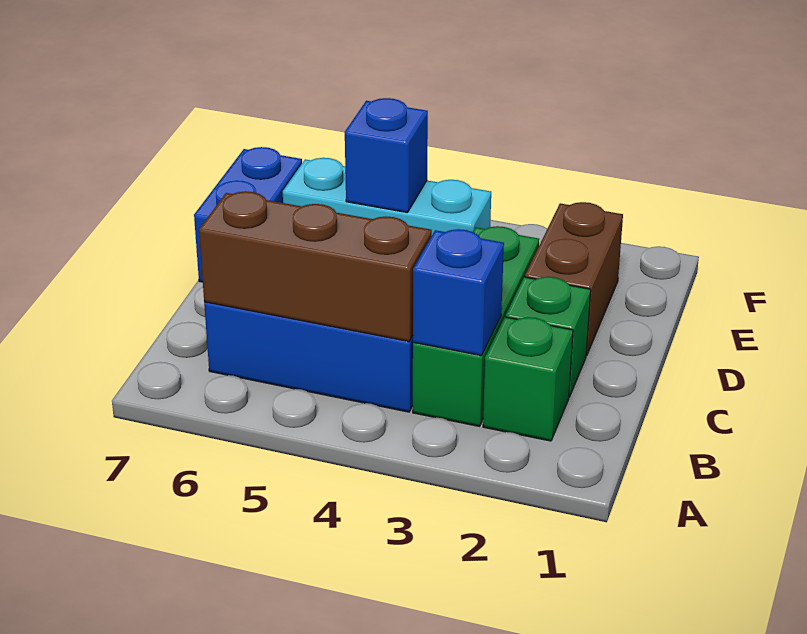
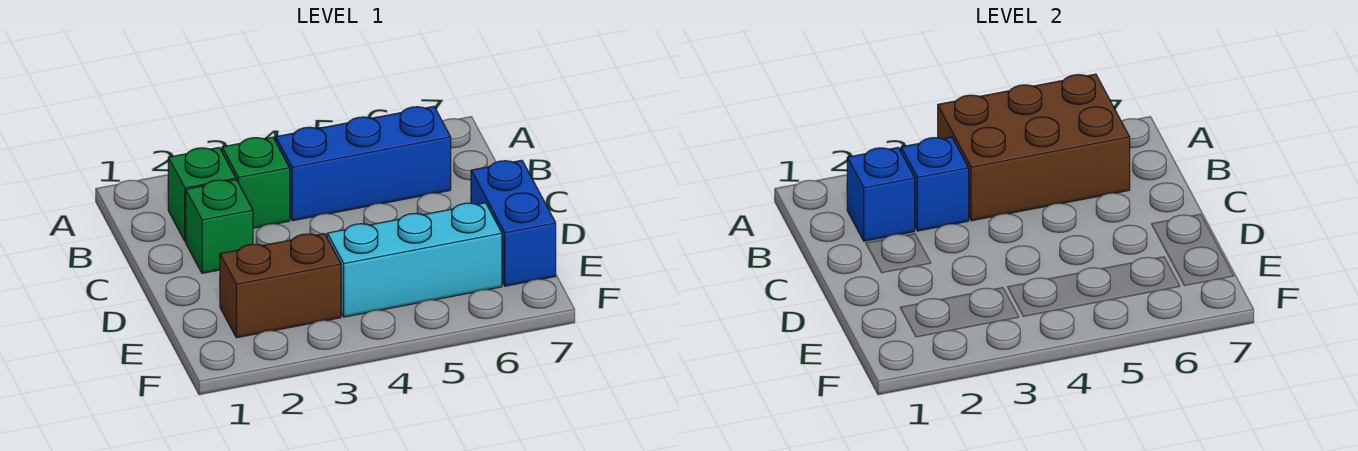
green 1x3 brick [413,226,539,426] -> green 1x1 brick [222,137,290,228]
brown 1x3 brick [199,191,432,342] -> brown 2x3 brick [938,74,1130,221]
brown 1x2 brick [525,202,623,356] -> brown 1x2 brick turned to [220,234,341,338]
blue 1x1 brick [345,98,428,212] -> blue 1x1 brick moved to [847,148,915,241]

